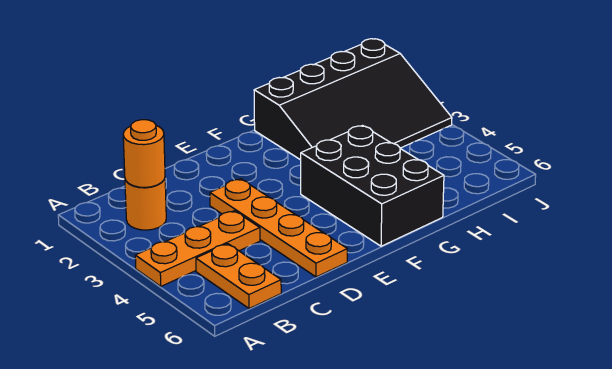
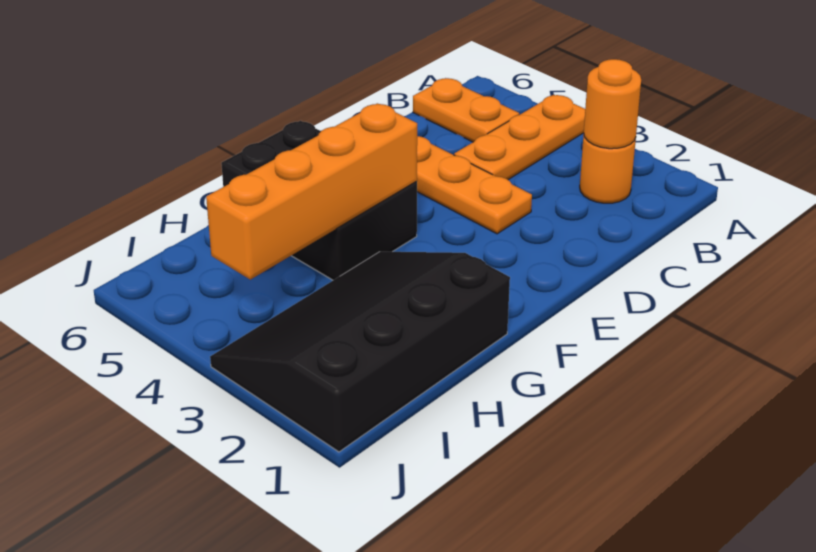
none -> orange 1x4 brick [206,103,417,280]

